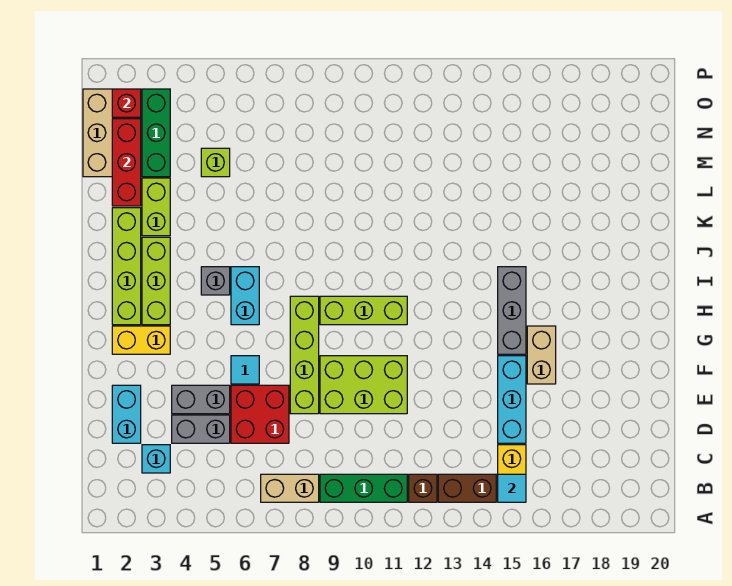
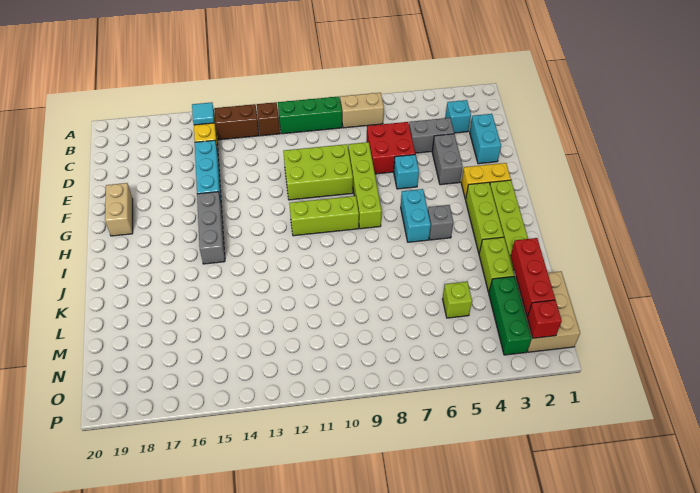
grey 1x2 brick [172,385,230,414] -> grey 1x2 brick turned to [432,134,463,185]
cyan 1x1 tile [231,356,259,384] -> cyan 1x1 brick [394,155,419,189]
tan 1x2 brick [527,326,556,384] -> tan 1x2 brick moved to [105,183,133,236]

